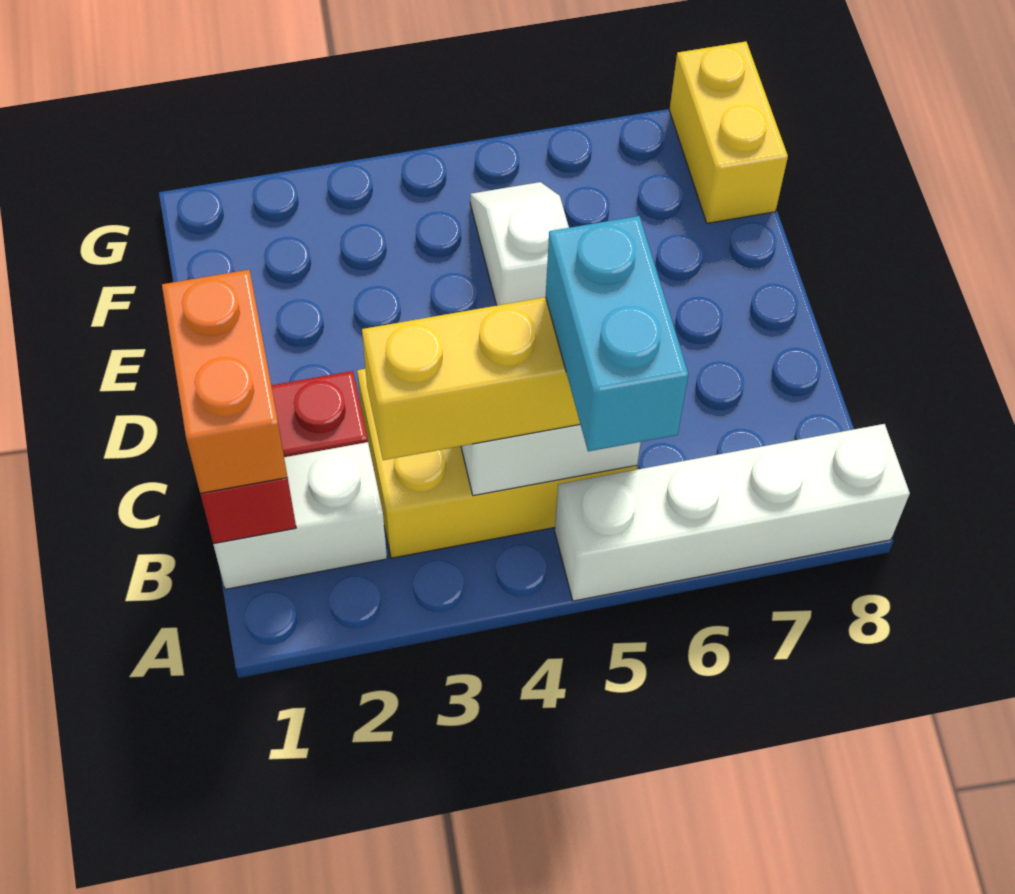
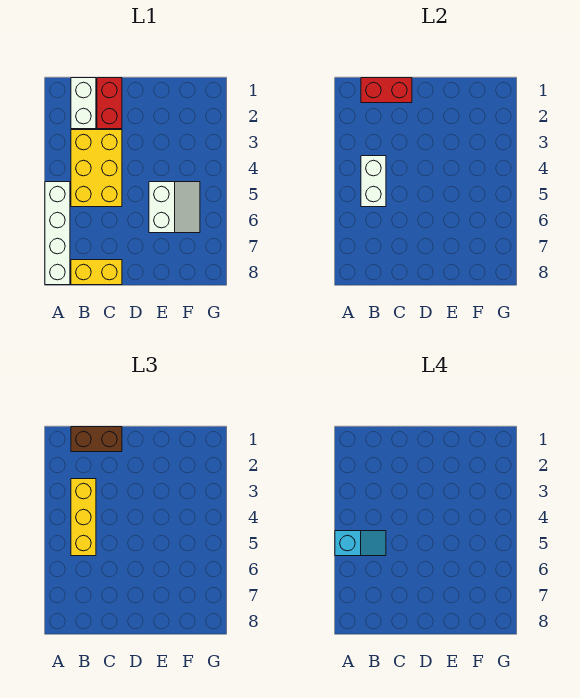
cyan 1x2 brick [546,216,689,451] -> cyan 1x2 slope [335,531,386,556]
orange 1x2 brick [162,270,288,493] -> brown 1x2 brick [71,427,122,452]
white 1x2 slope [470,182,569,305] -> white 2x2 slope [149,182,200,233]
yellow 1x2 brick [669,42,788,223] -> yellow 1x2 brick moved to [71,260,122,285]

